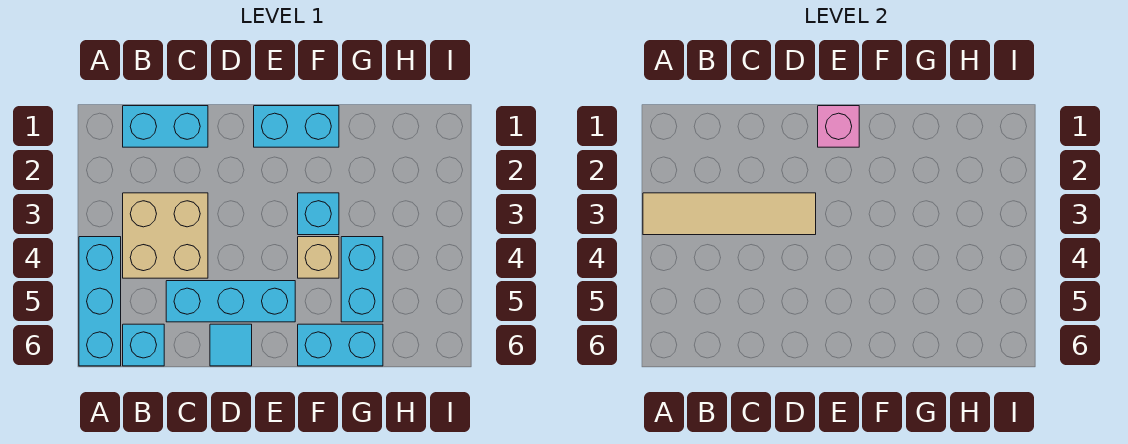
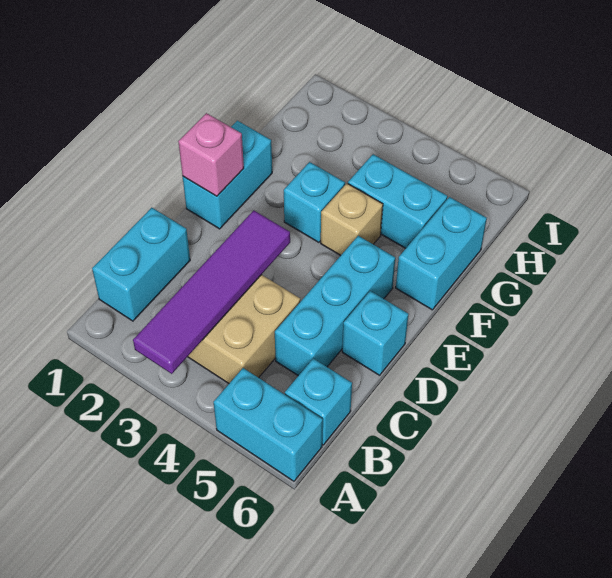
tan 1x4 tile [643,193,816,235] -> purple 1x4 tile [133,210,290,374]
cyan 1x3 brick [79,237,121,366] -> cyan 1x2 brick [213,368,323,481]
cyan 1x1 tile [210,324,252,366] -> cyan 1x1 brick [342,291,408,375]

